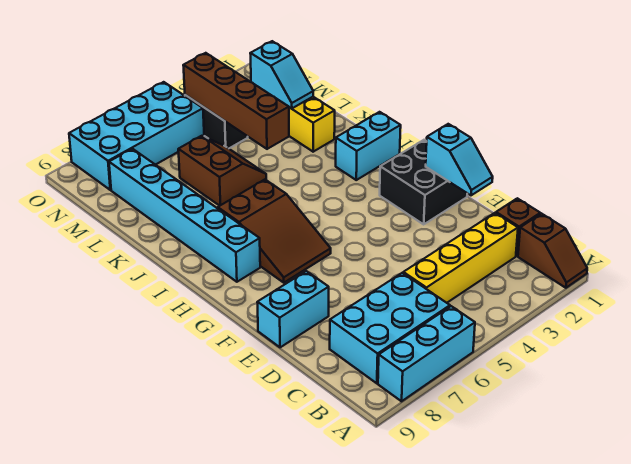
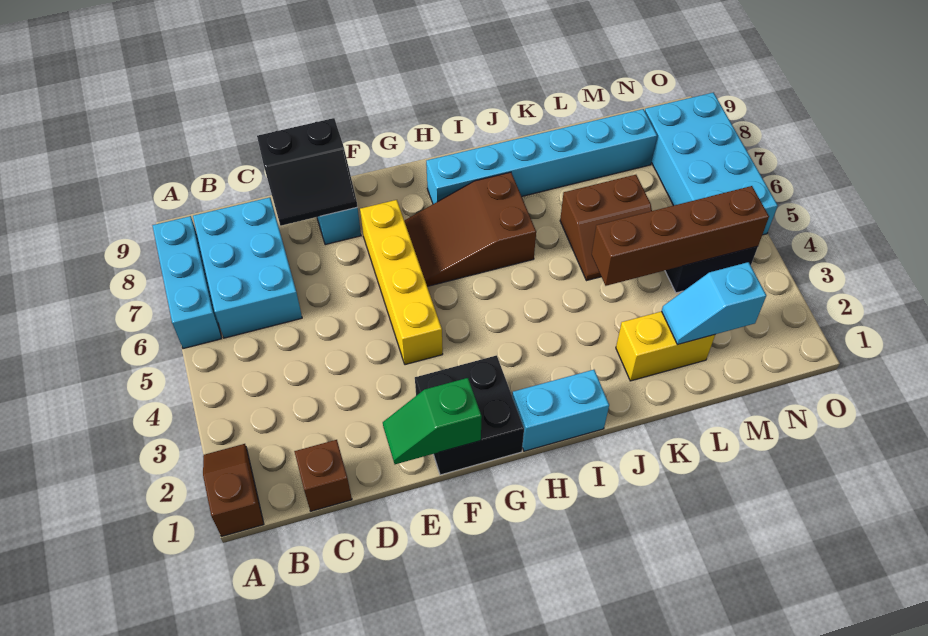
brown 1x2 slope [518,214,587,288] -> brown 1x2 slope turned to [203,444,264,537]
yellow 1x4 brick [403,213,518,303] -> yellow 1x4 brick moved to [360,200,443,365]
none -> black 2x2 slope [257,118,357,226]
cyan 1x2 slope [426,124,493,195] -> green 1x2 slope [383,378,482,464]
cyan 1x2 brick [336,112,401,180] -> cyan 1x2 brick turned to [512,370,609,451]

